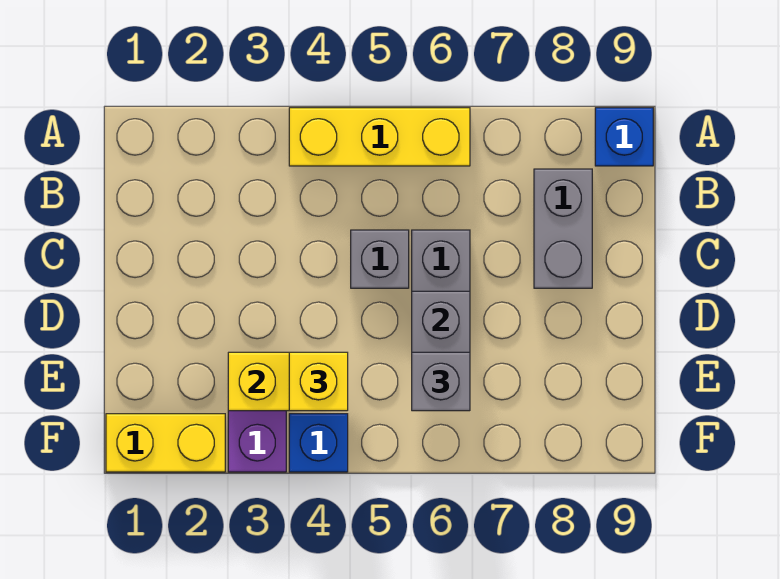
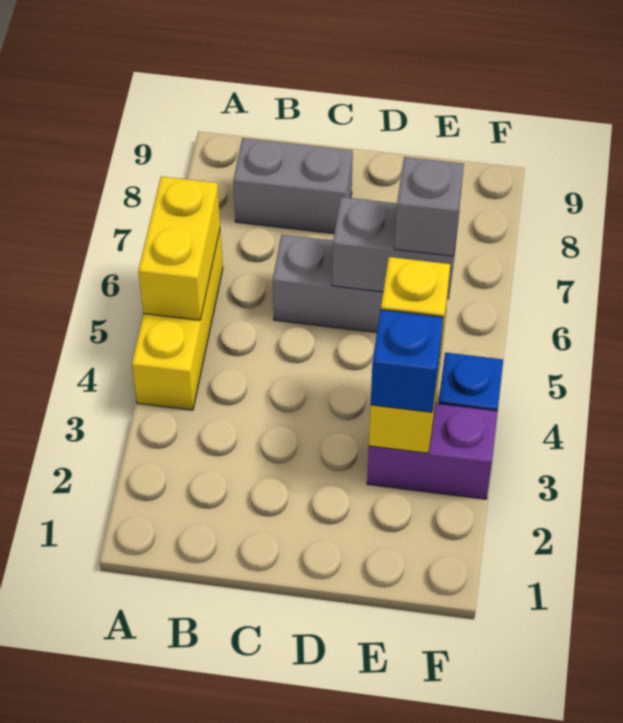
blue 1x1 brick [595,108,653,166] -> blue 1x1 brick moved to [371,310,443,412]
grey 1x1 brick [351,230,409,288] -> none
yellow 1x2 brick [106,414,225,472] -> yellow 1x2 brick moved to [138,176,220,320]

